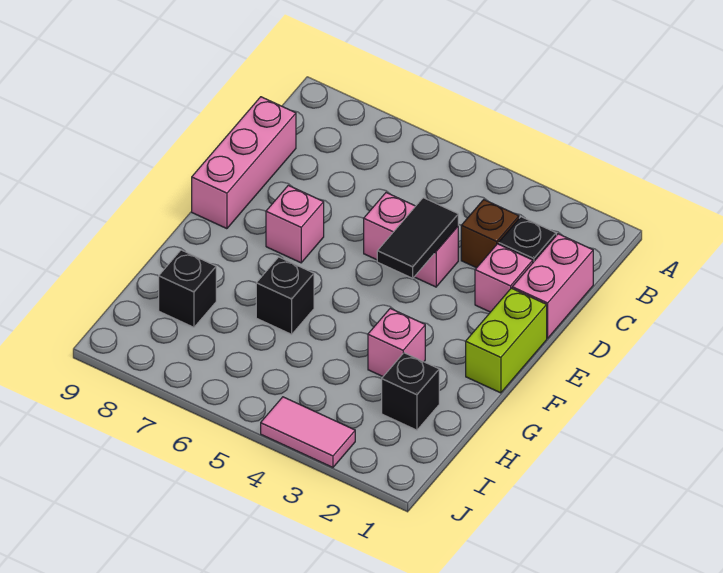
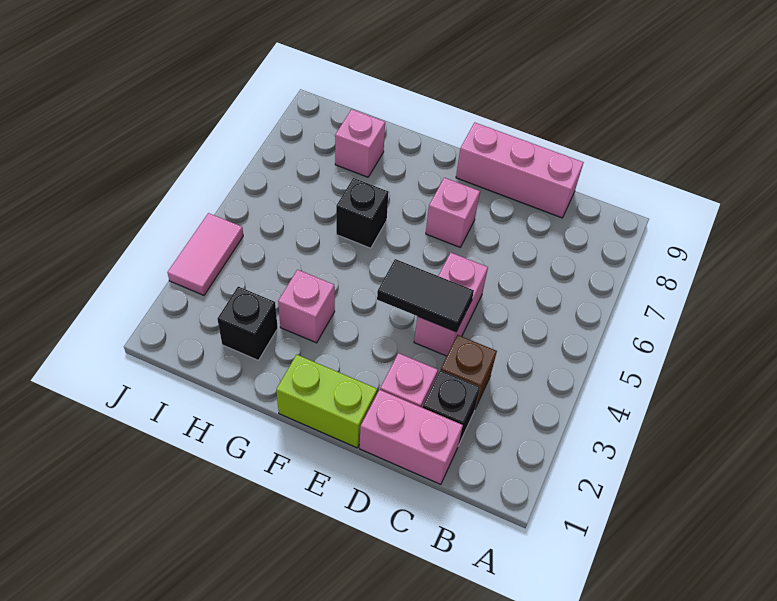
black 1x1 brick [159,250,216,327] -> pink 1x1 brick [335,109,385,177]

